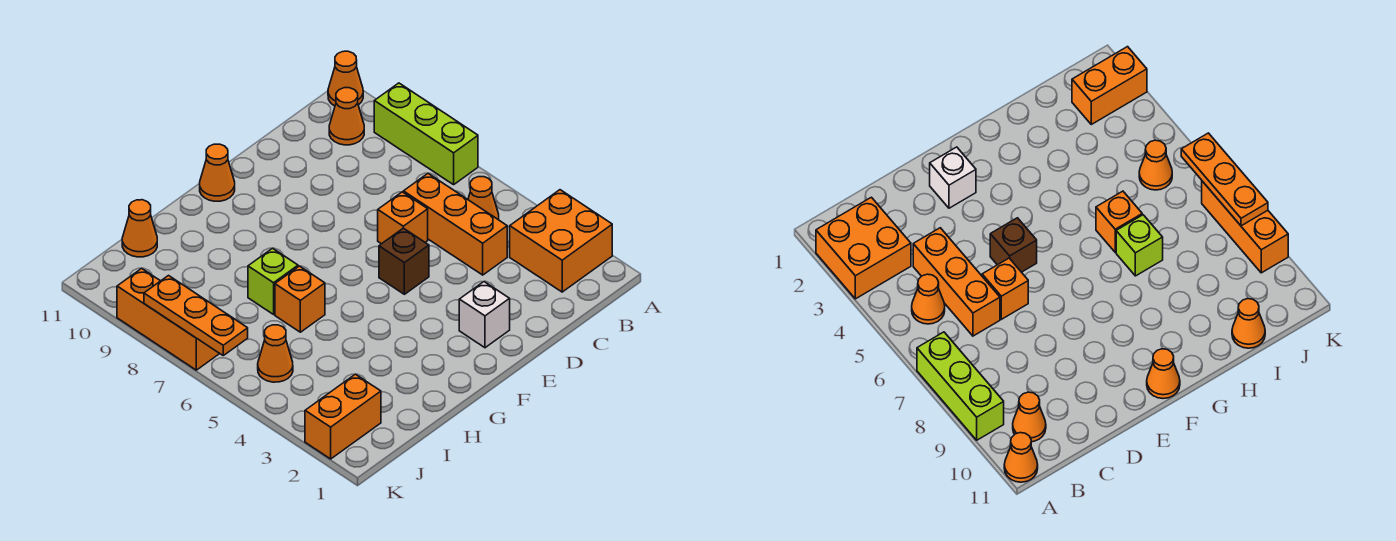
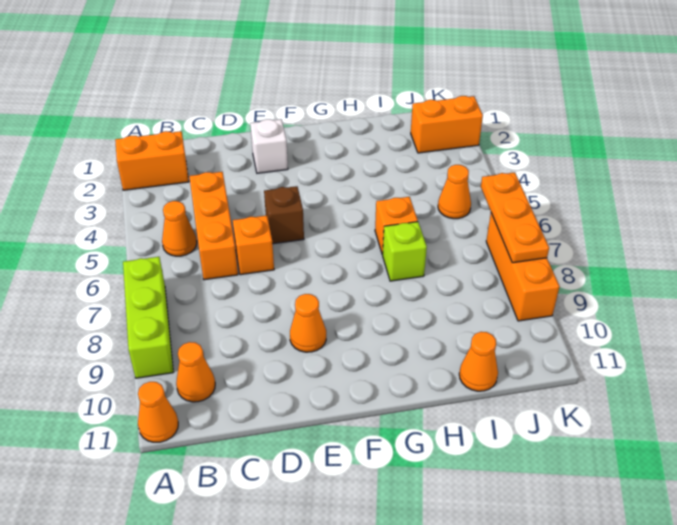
orange 2x2 brick [510,190,612,292] -> orange 1x2 brick [115,131,189,190]
orange 1x1 cone [200,144,235,201] -> orange 1x1 cone moved to [290,294,326,352]

